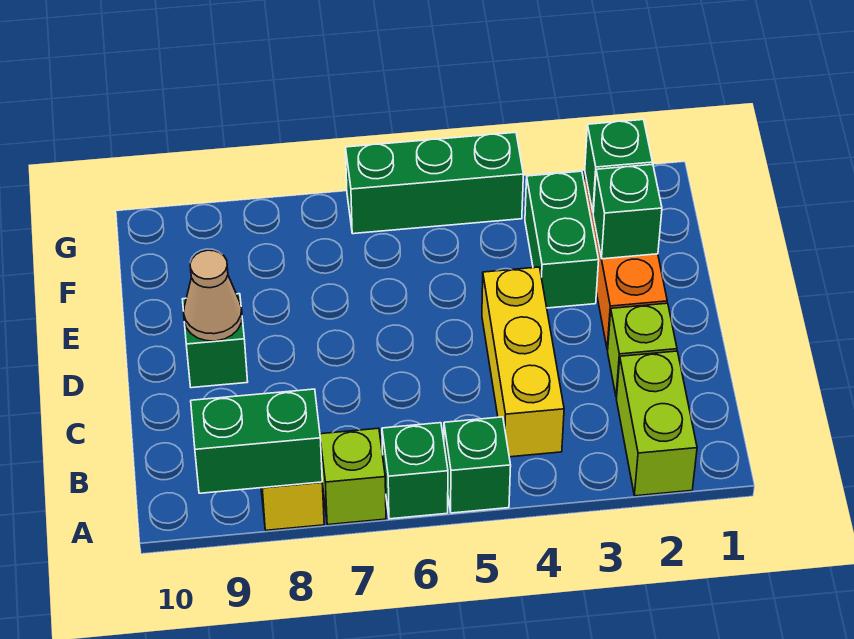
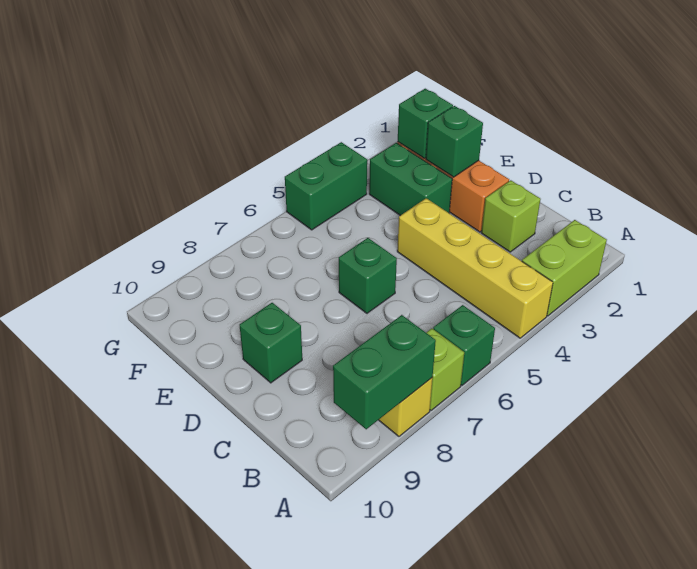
lime 1x2 brick [616,351,697,496] -> lime 1x2 brick turned to [522,220,607,316]
green 1x1 brick [444,417,511,513] -> green 1x1 brick moved to [339,238,397,313]
yellow 1x3 brick [482,267,564,457] -> yellow 1x4 brick [397,198,553,338]
tan 1x1 cone [184,250,242,341] -> none
green 1x3 brick [346,132,523,234] -> green 1x2 brick [285,142,367,230]

